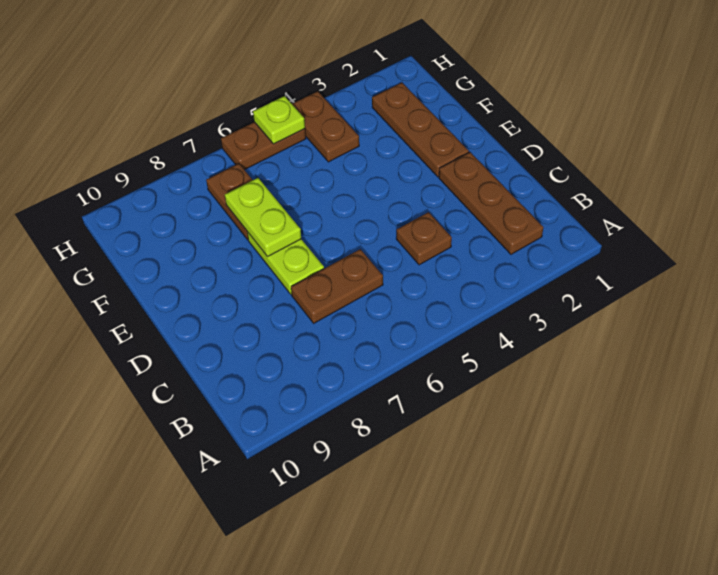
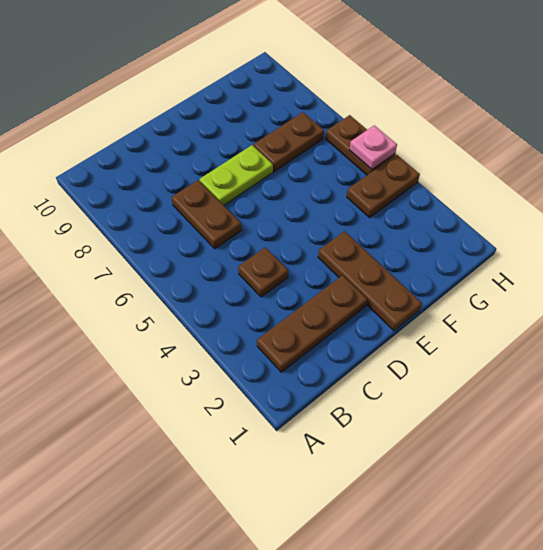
brown 1x3 plate [372,83,469,177] -> brown 1x3 plate turned to [318,231,422,331]
lime 1x2 plate [225,178,301,257] -> none
lime 1x1 plate [253,96,305,144] -> pink 1x1 plate [349,125,397,169]

